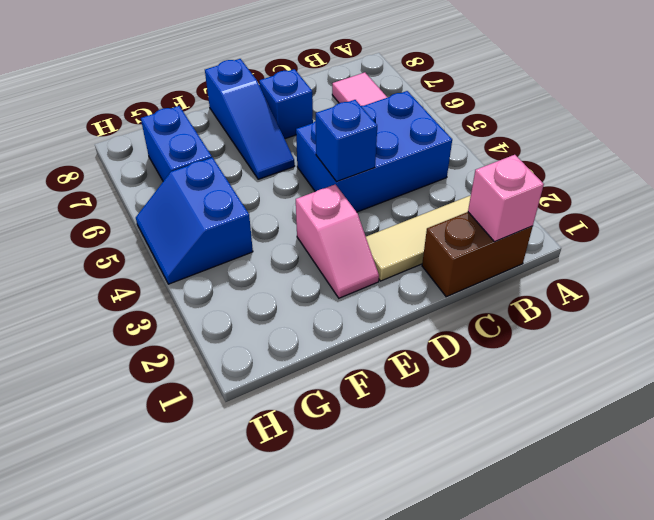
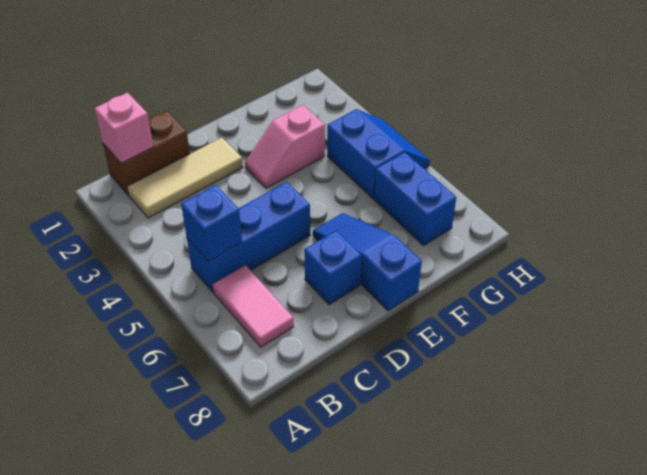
blue 2x3 brick [296,91,452,212] -> blue 1x3 brick [187,182,310,292]
blue 1x1 brick [316,100,377,182] -> blue 1x1 brick moved to [181,185,242,262]
pink 1x2 slope [296,184,379,298] -> pink 1x2 slope turned to [245,105,325,188]

